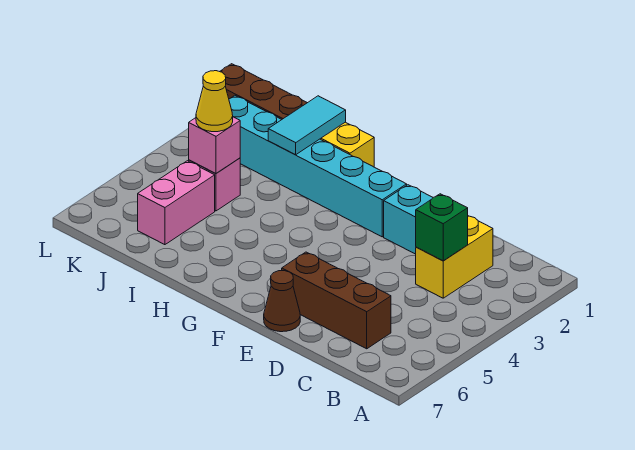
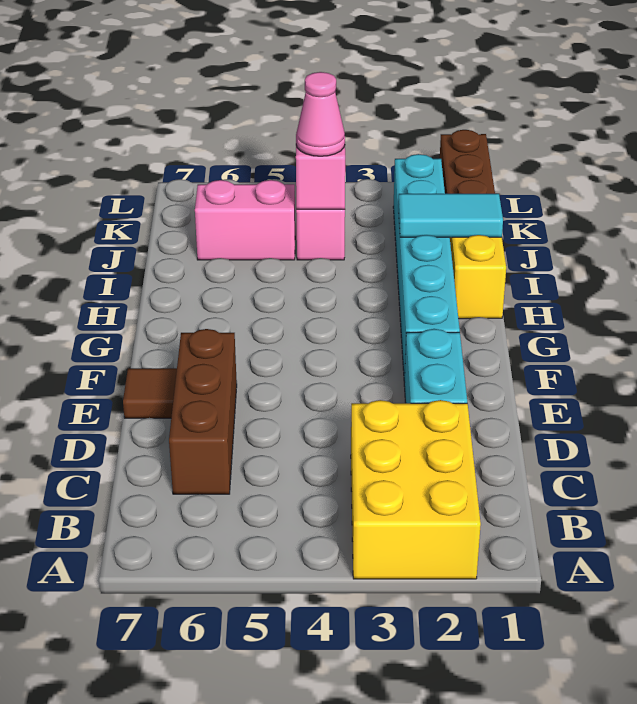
yellow 1x2 brick [416,216,493,298] -> yellow 2x3 brick [351,400,481,579]
green 1x1 brick [416,194,468,261] -> none
brown 1x1 cone [264,271,300,332] -> brown 1x1 tile [123,368,177,418]
yellow 1x1 cone [196,71,233,132] -> pink 1x1 cone [296,72,345,156]

